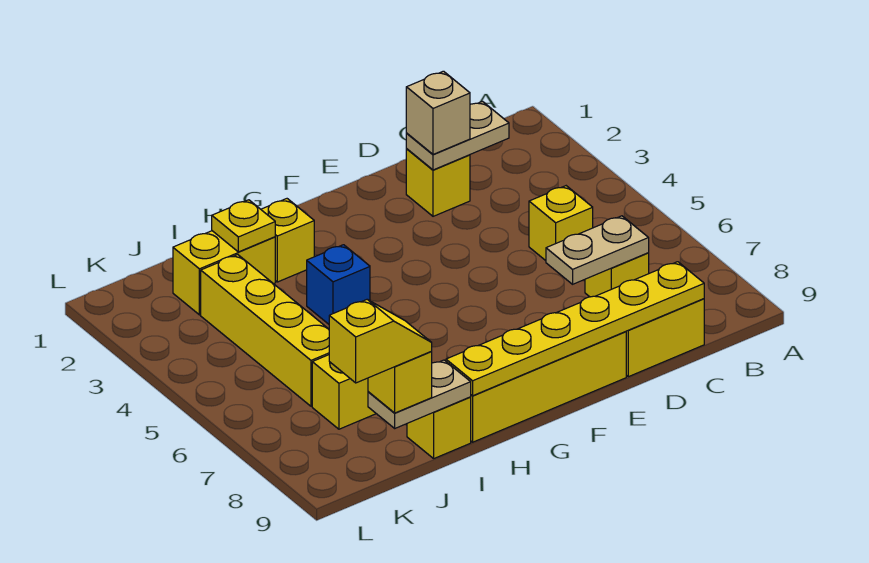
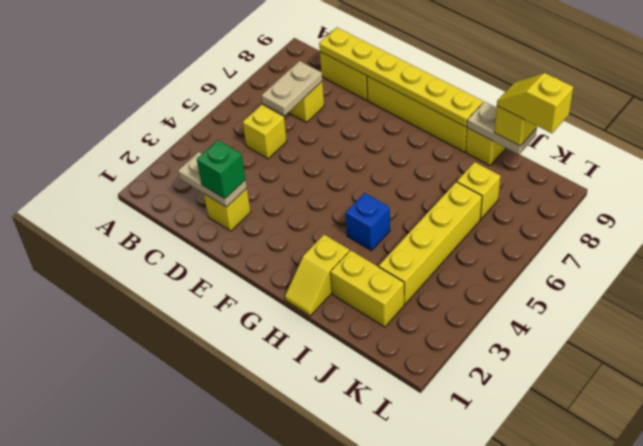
tan 1x2 plate [546,216,649,284] -> tan 1x2 plate turned to [262,61,322,116]
tan 1x1 brick [406,71,470,154] -> green 1x1 brick [197,140,246,199]
yellow 1x1 plate [212,200,275,252] -> none

